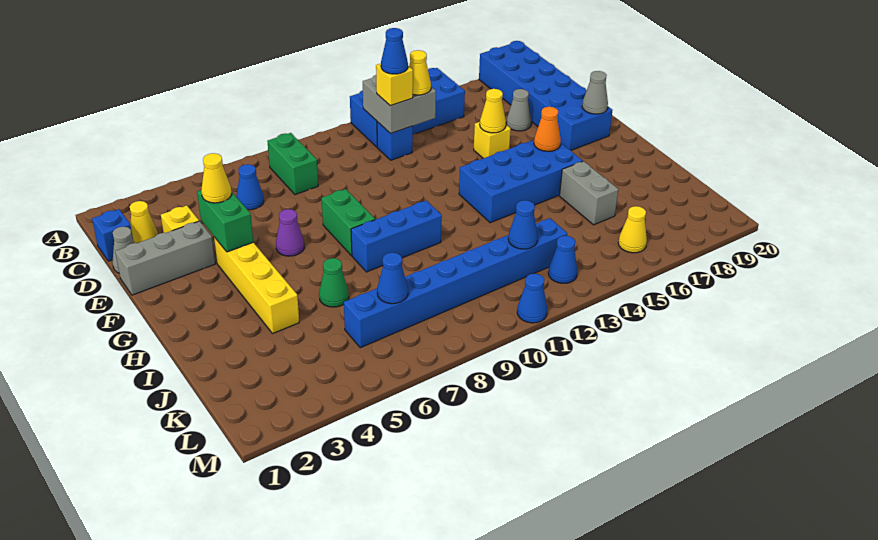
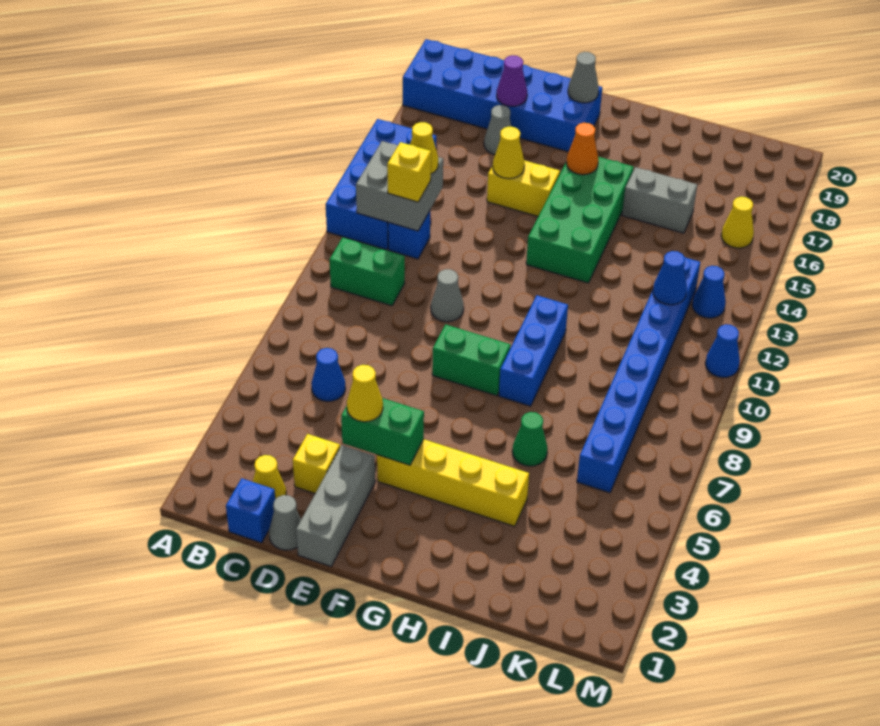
green 1x2 brick [267,133,318,195] -> green 1x2 brick moved to [330,237,405,306]
blue 1x1 cone [381,28,408,74] -> none
none -> grey 1x1 cone [431,269,464,322]
yellow 1x1 brick [474,122,511,158] -> yellow 1x2 brick [487,160,560,216]
purple 1x1 cone [276,209,304,256] -> purple 1x1 cone moved to [497,55,527,106]
blue 2x4 brick [459,140,582,223] -> green 2x4 brick [526,157,634,283]
blue 1x1 cone [377,253,408,304] -> none

